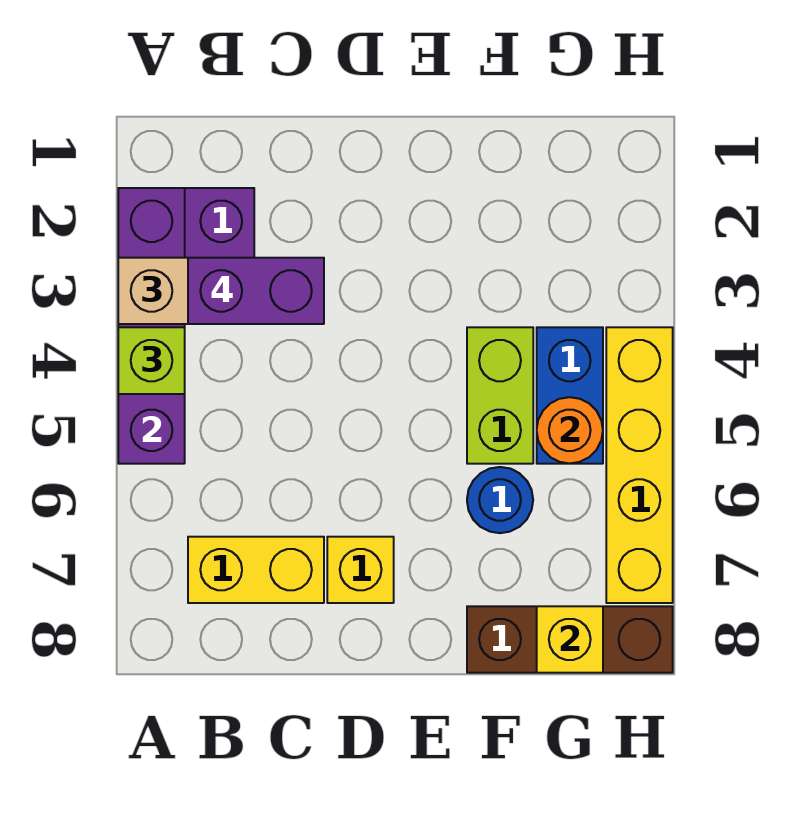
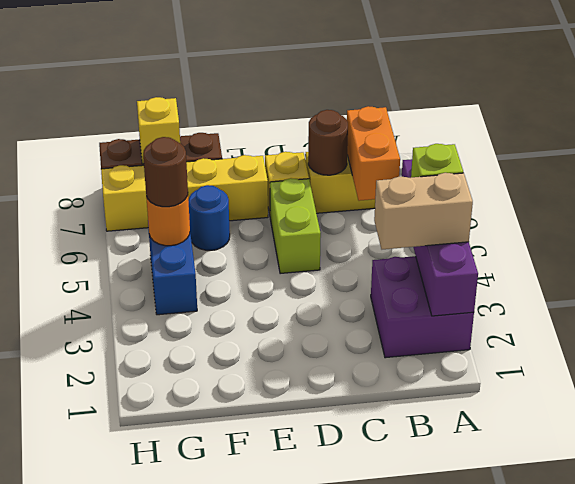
purple 1x2 brick [188,258,324,324] -> none
none -> orange 1x2 brick [347,106,400,201]
none -> brown 1x1 round brick [308,110,348,175]
lime 1x2 brick [467,327,533,464] -> lime 1x2 brick moved to [270,178,321,274]
none -> brown 1x1 round brick [143,137,188,207]
yellow 1x4 brick [606,327,673,603] -> yellow 1x4 brick turned to [101,155,268,231]

